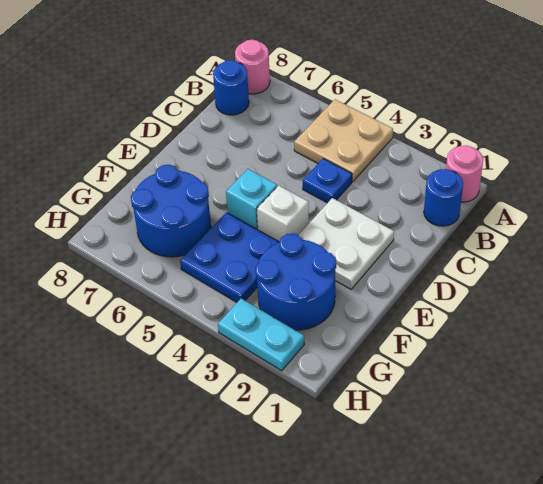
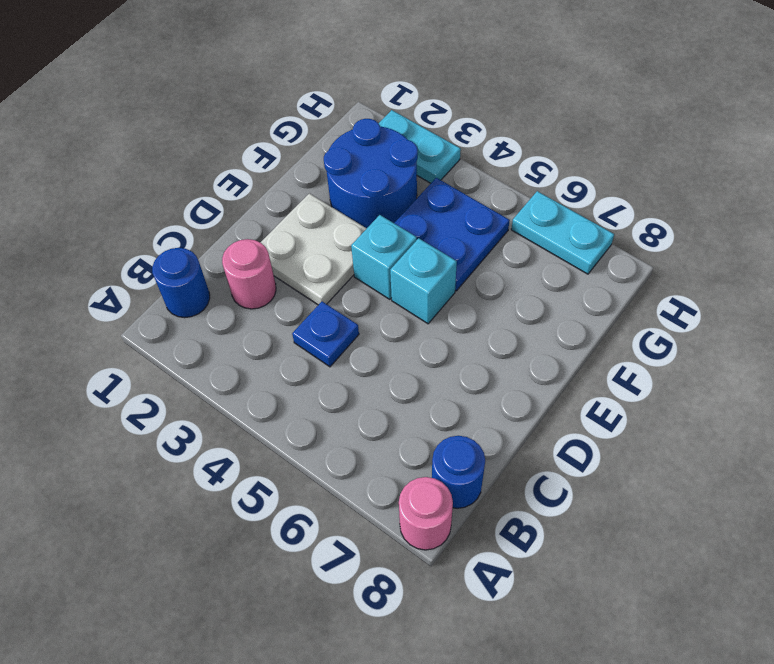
pink 1x1 round brick [446,145,483,202] -> pink 1x1 round brick moved to [222,239,276,309]
tan 2x2 plate [294,100,393,182] -> none
white 1x1 brick [257,186,309,242] -> cyan 1x1 brick [351,215,417,299]
blue 2x2 round brick [131,165,211,257] -> none
none -> cyan 1x2 plate [511,191,614,274]

